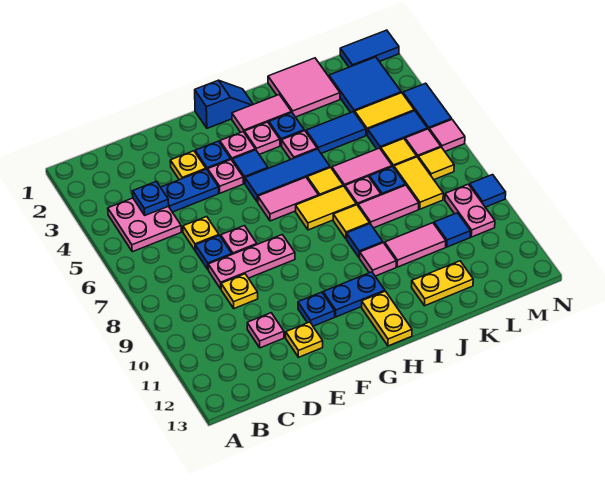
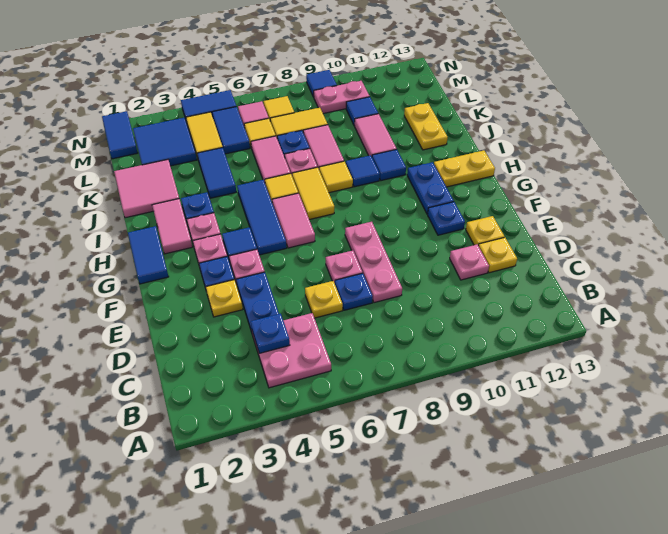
yellow 1x1 plate [221,274,258,308] -> yellow 1x1 plate moved to [479,237,517,273]
blue 1x2 slope [195,80,253,128] -> blue 1x2 tile [128,226,169,284]
pink 1x1 plate [282,131,317,160] -> none
pink 1x1 tile [360,243,396,276] -> blue 1x1 tile [372,149,406,181]
pink 1x1 tile [429,120,465,151] -> none

